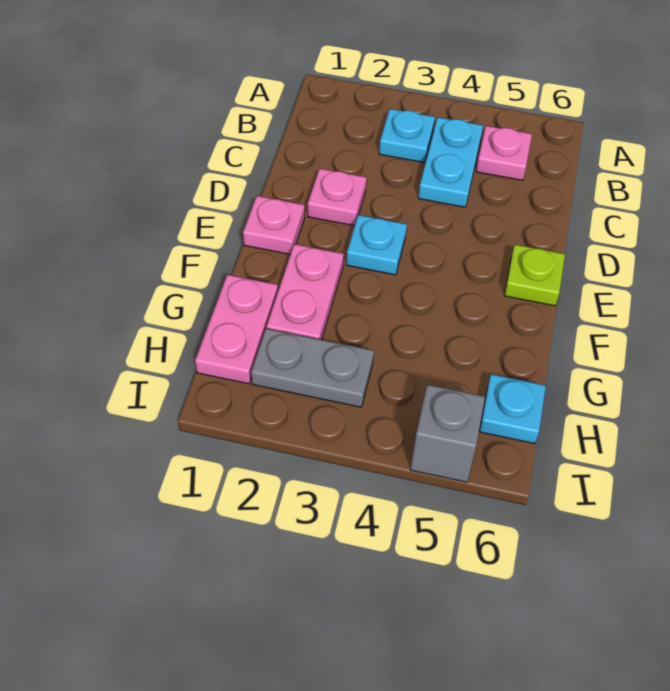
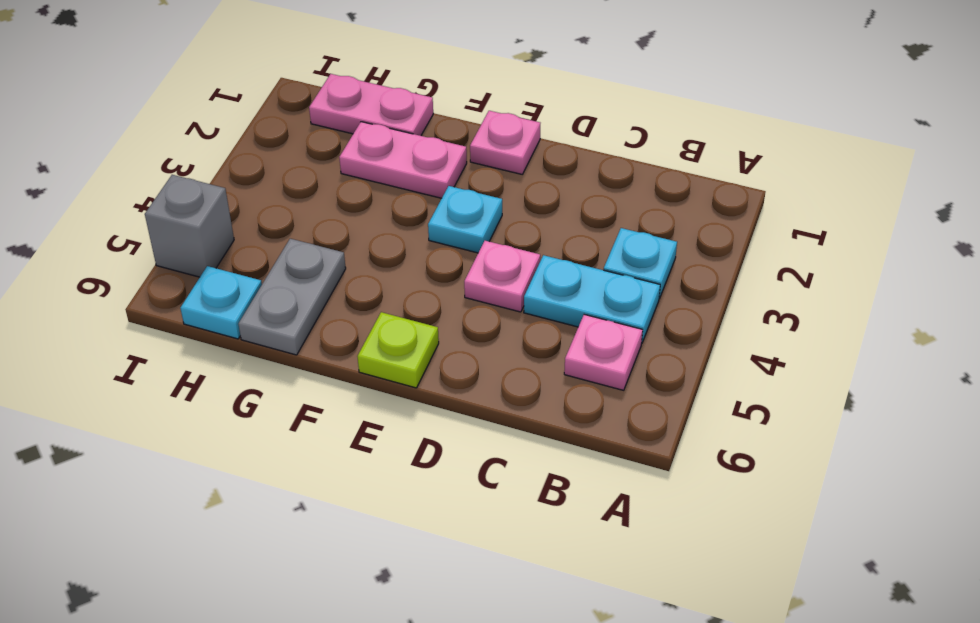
pink 1x1 plate [308,169,367,226] -> pink 1x1 plate moved to [464,241,540,312]
grey 1x2 plate [251,328,374,407] -> grey 1x2 plate moved to [238,239,346,355]

